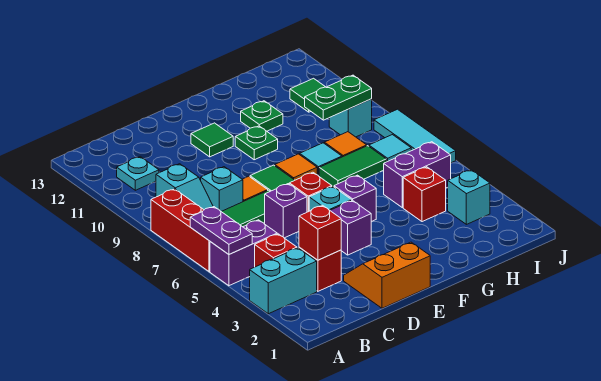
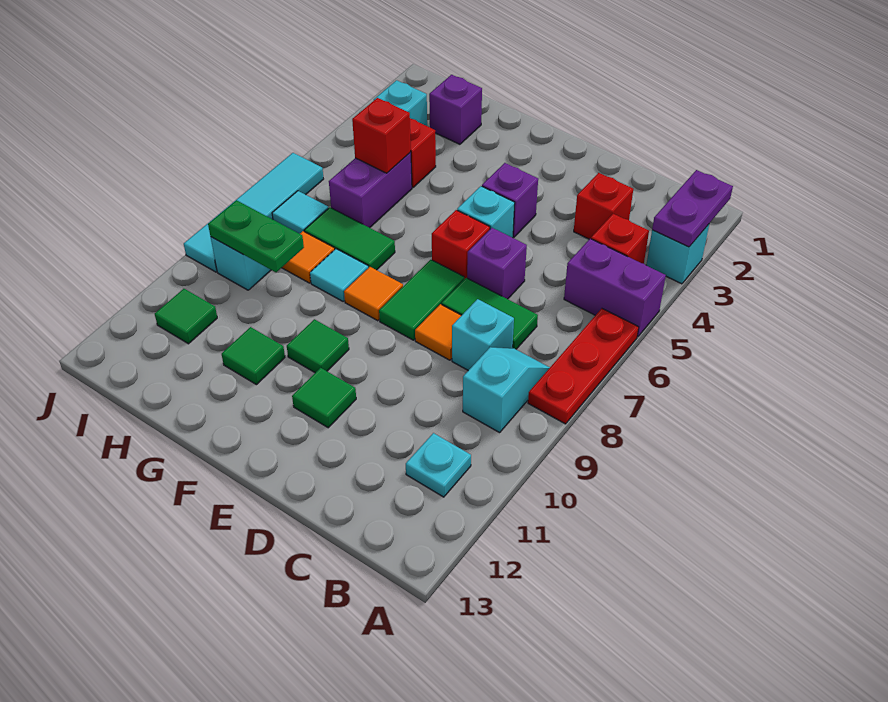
cyan 1x2 brick [250,248,317,314] -> cyan 1x1 brick [646,224,709,284]
purple 1x2 plate [190,207,252,254] -> purple 1x2 plate moved to [652,170,733,247]
red 1x3 brick [151,189,210,272] -> red 1x3 plate [528,309,639,424]
red 1x1 brick [299,205,341,260] -> red 1x1 brick moved to [352,98,411,173]
orange 2x2 slope [344,242,430,308] -> none
purple 1x1 brick [334,175,376,222] -> purple 1x1 brick moved to [429,75,482,144]
green 1x1 plate [235,126,278,160] -> green 1x1 tile [287,319,349,373]
green 1x1 plate [241,101,283,131] -> green 1x1 tile [222,327,285,385]
purple 1x2 brick [384,142,451,208] -> purple 1x2 brick turned to [329,152,412,228]
cyan 1x3 tile [374,109,456,163] -> cyan 1x4 tile [184,153,323,272]

